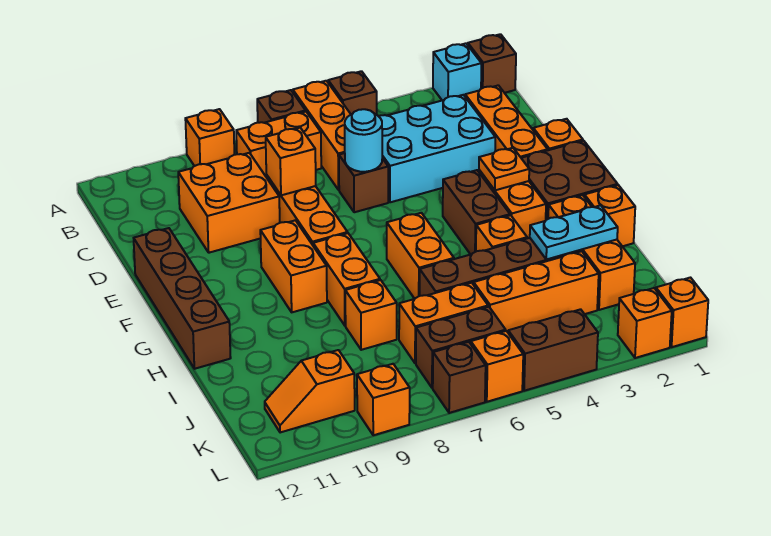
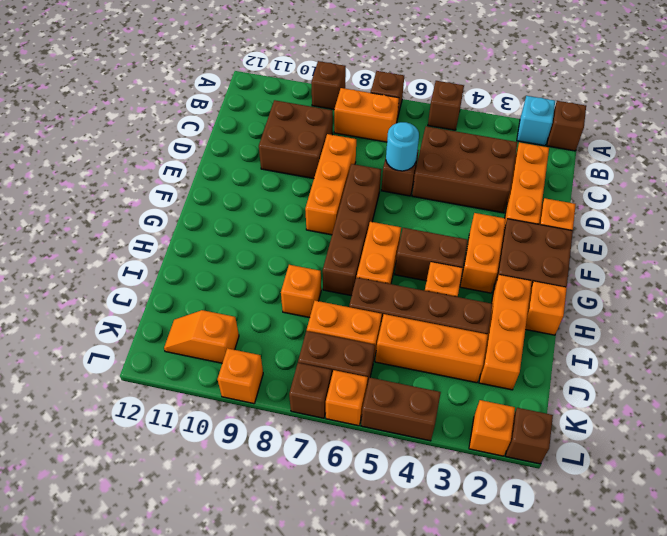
orange 1x3 brick [293,81,351,190] -> none
orange 1x1 brick [185,109,234,166] -> brown 1x1 brick [311,61,346,110]
cyan 2x3 brick [379,95,495,202] -> brown 2x3 brick [412,126,518,213]
orange 2x2 brick [178,153,280,253] -> brown 2x2 brick [259,100,333,179]
orange 1x1 brick [266,128,316,195] -> none
brown 1x4 brick [134,228,231,369] -> brown 1x4 brick moved to [323,164,381,296]
orange 1x1 plate [479,148,529,190] -> none
brown 1x2 brick [443,170,510,254] -> brown 1x2 brick turned to [395,228,468,281]
orange 1x2 brick [260,220,327,312] -> none
orange 1x2 brick [313,233,380,326] -> none
cyan 1x2 plate [530,205,618,259] -> none
orange 1x1 brick [656,278,708,347] -> brown 1x1 brick [506,408,553,464]

